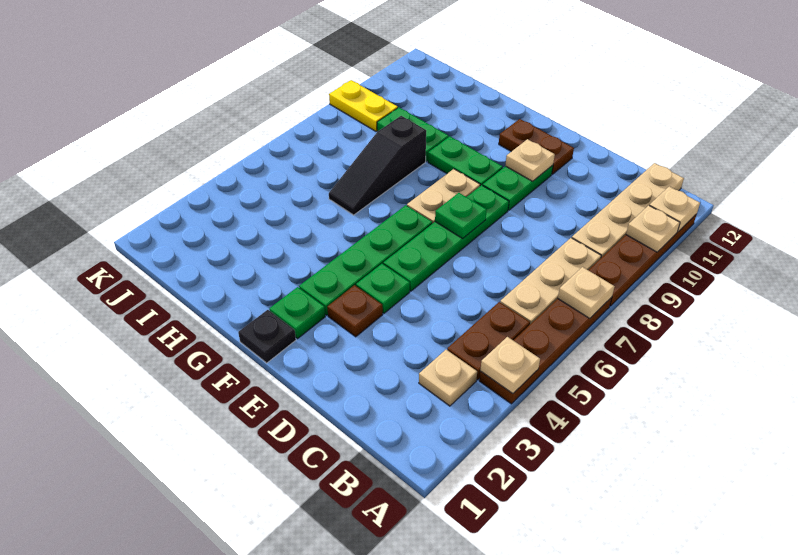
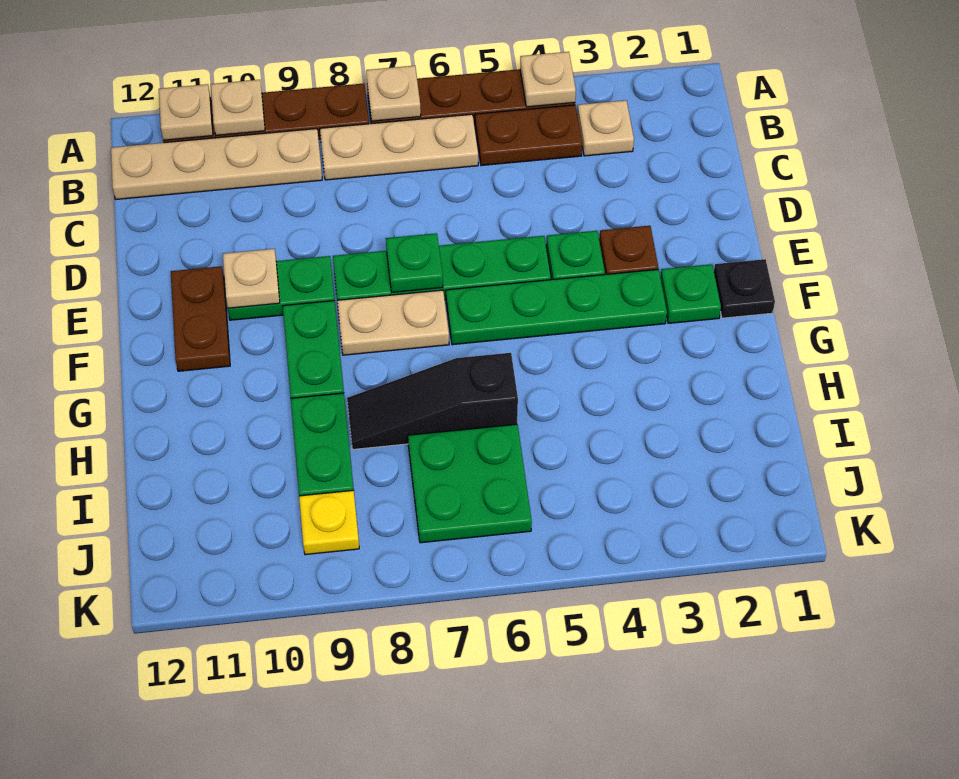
black 1x3 slope [329,116,426,215] -> black 1x3 slope turned to [347,353,518,449]
none -> green 2x2 plate [408,424,532,543]
yellow 1x2 plate [329,80,398,131] -> yellow 1x1 plate [299,490,359,555]

